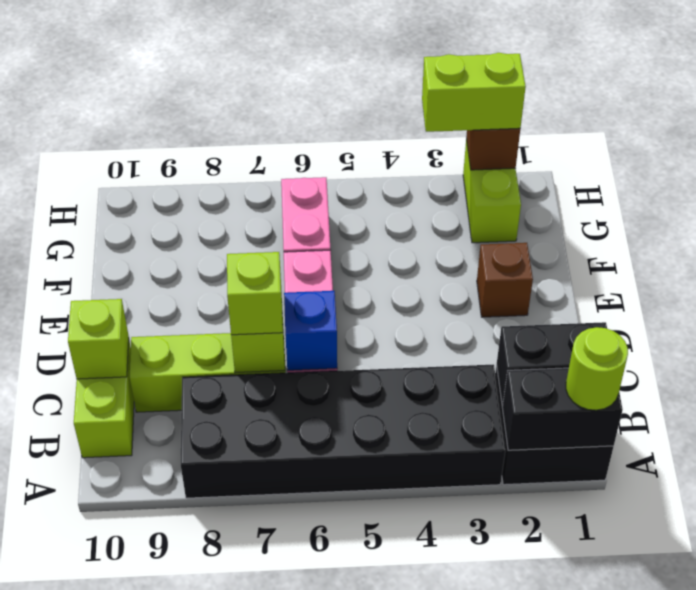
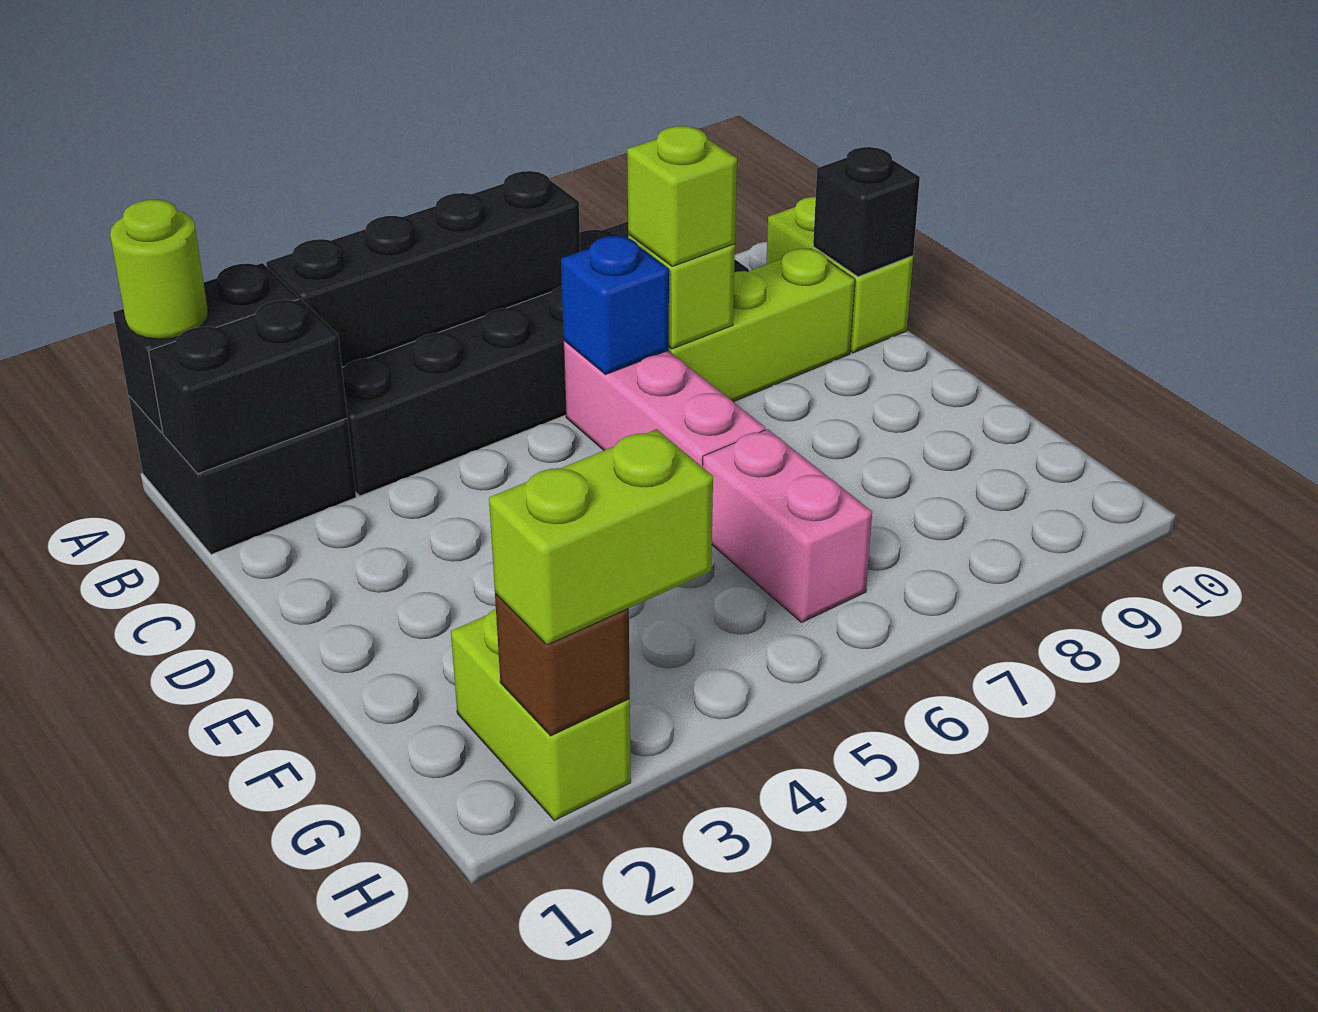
none -> black 1x4 brick [266,171,580,367]
lime 1x1 brick [68,299,129,379] -> black 1x1 brick [813,147,920,277]
brown 1x1 brick [477,243,533,317] -> none

